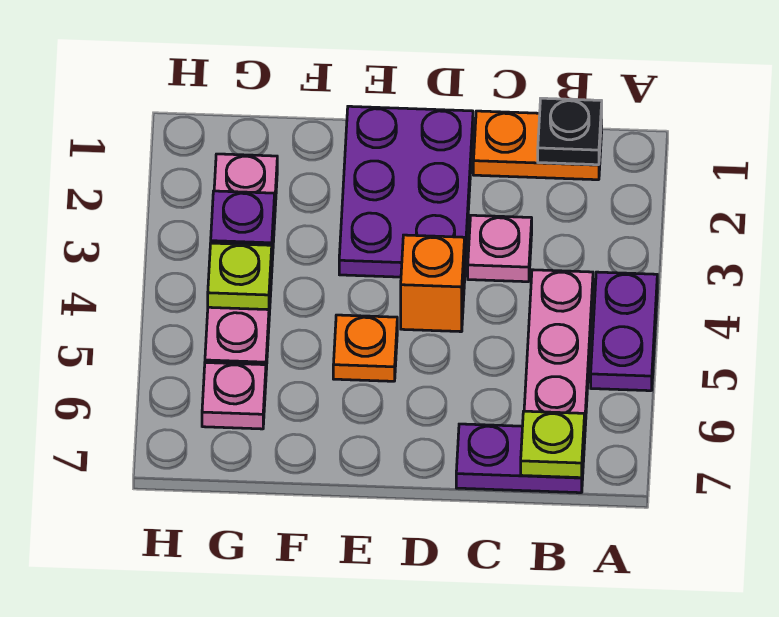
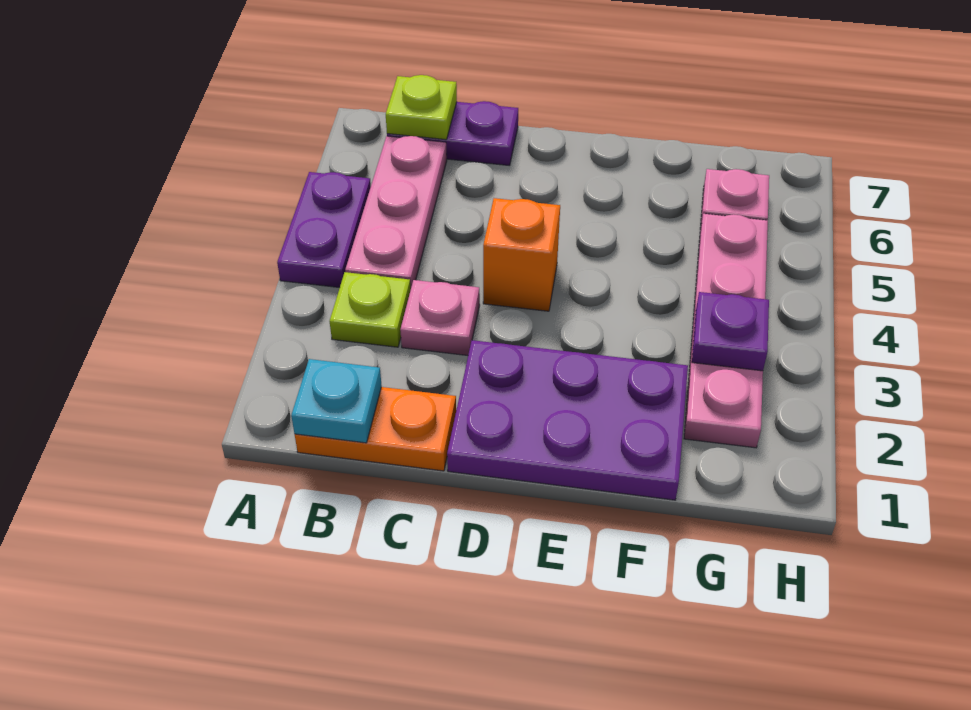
black 1x1 plate [538,98,602,165] -> cyan 1x1 plate [291,359,382,443]
purple 2x3 plate [339,106,473,277] -> purple 2x3 plate turned to [447,340,688,500]
orange 1x1 plate [333,315,397,381] -> none
lime 1x1 plate [208,243,272,310] -> lime 1x1 plate moved to [330,272,411,347]

